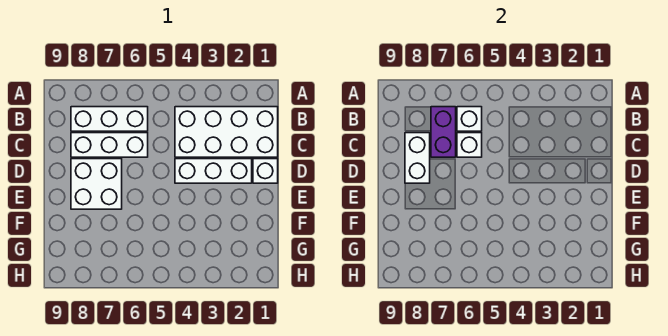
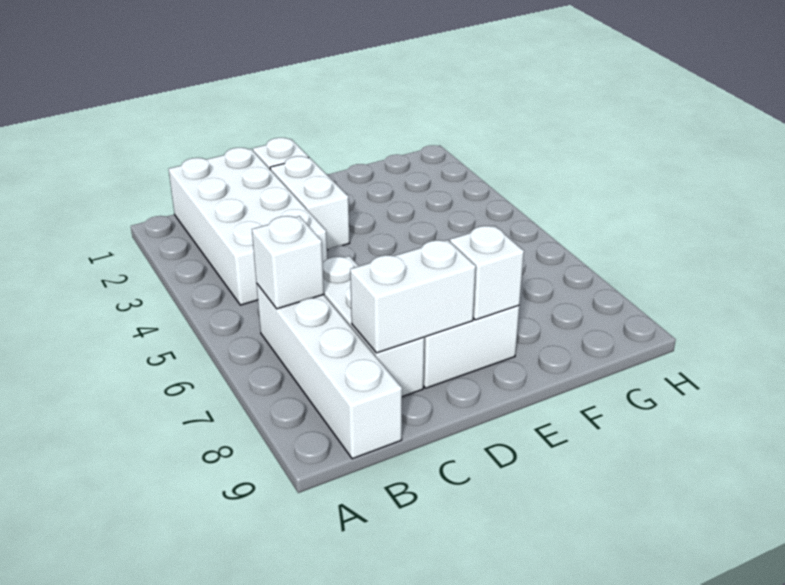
white 1x3 brick [71,107,148,131] -> white 1x4 brick [256,283,402,459]
purple 1x2 brick [431,107,456,157] -> none
white 1x1 brick [457,133,482,157] -> white 1x1 brick moved to [450,226,524,320]
white 1x3 brick [175,159,252,183] -> white 1x2 brick [270,156,350,250]

